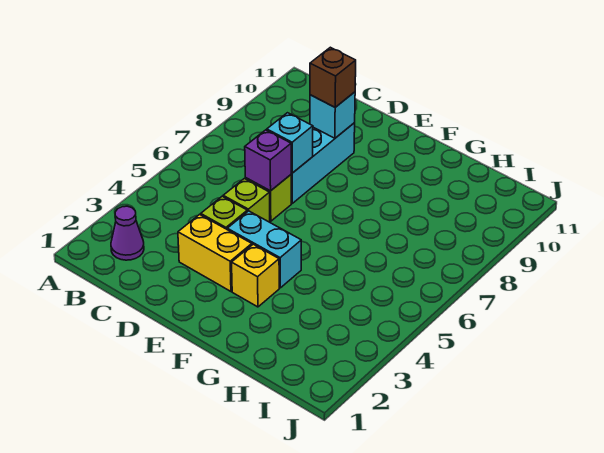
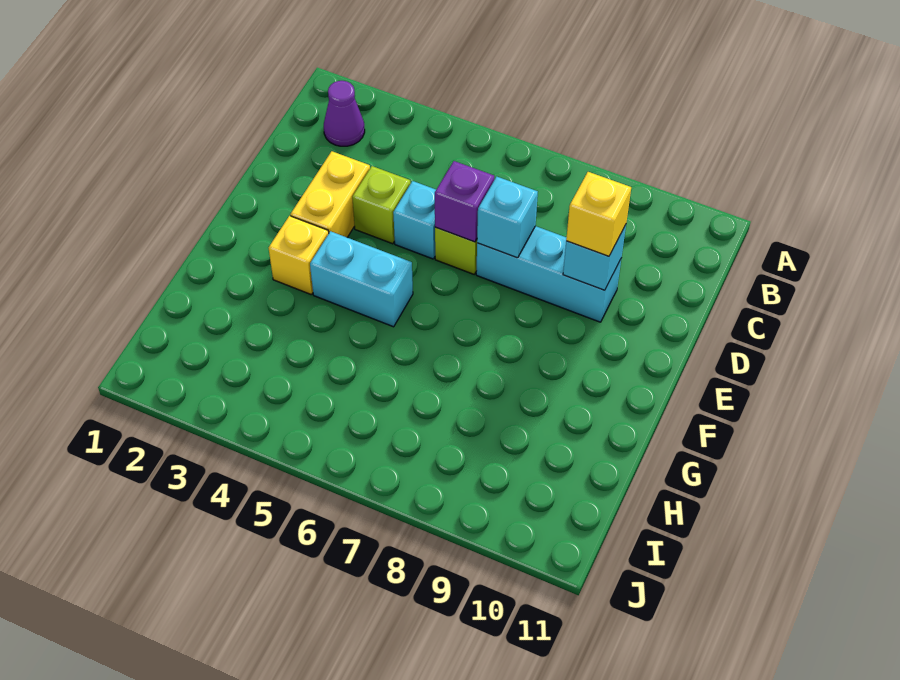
lime 1x1 brick [223,179,270,222] -> cyan 1x1 brick [393,181,436,259]
brown 1x1 brick [310,47,356,107] -> yellow 1x1 brick [566,172,631,256]
cyan 1x2 brick [227,211,301,288] -> cyan 1x2 brick turned to [310,231,413,327]

